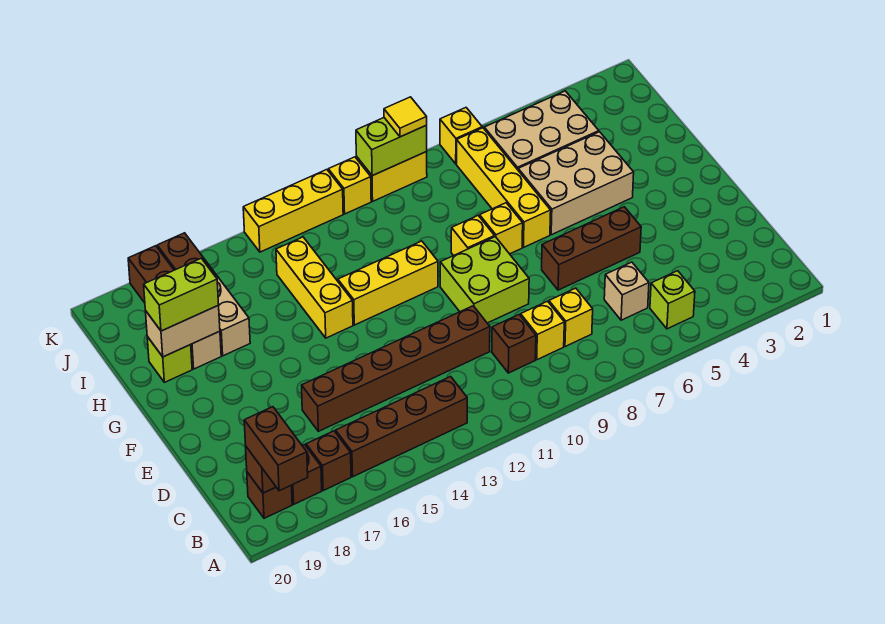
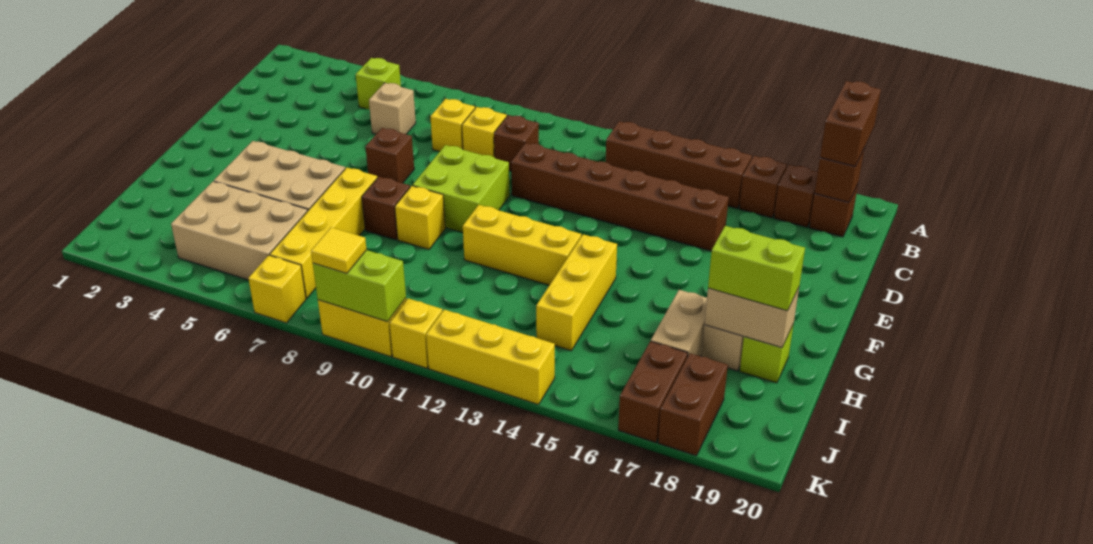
brown 1x3 brick [542,207,641,290] -> brown 1x1 brick [365,128,414,183]
yellow 1x1 brick [480,203,523,254] -> brown 1x1 brick [362,177,410,240]

